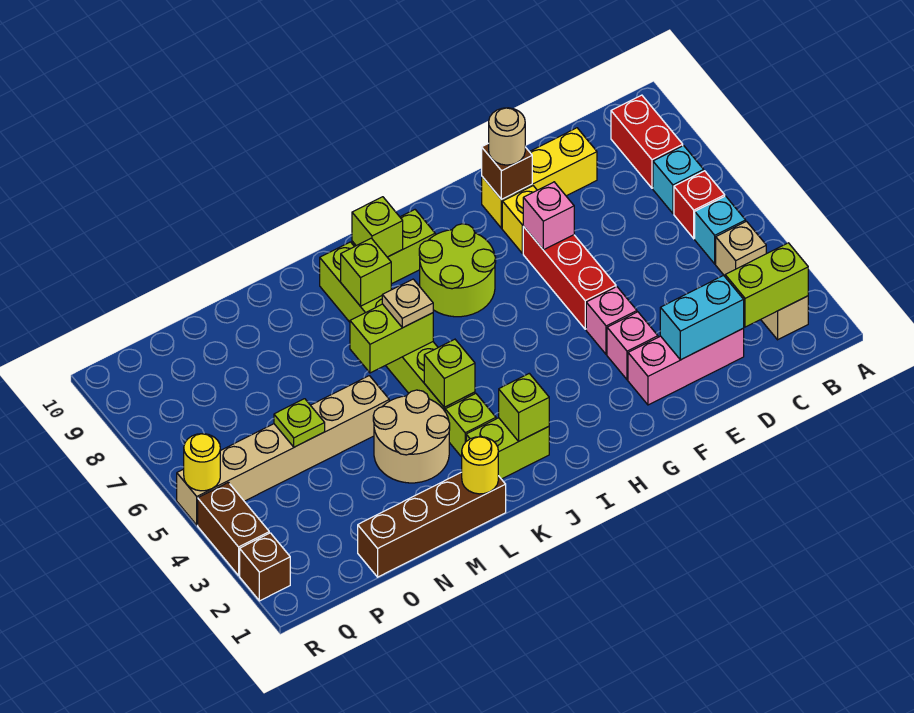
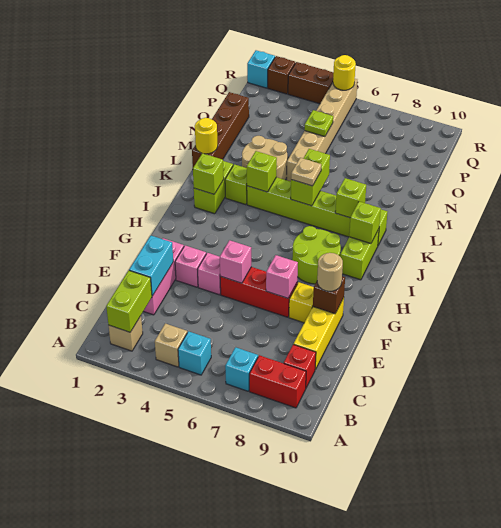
red 1x1 brick [674,171,725,239] -> red 1x1 brick moved to [284,344,316,388]
none -> pink 1x1 brick [220,240,251,283]
none -> cyan 1x1 brick [247,50,275,88]

